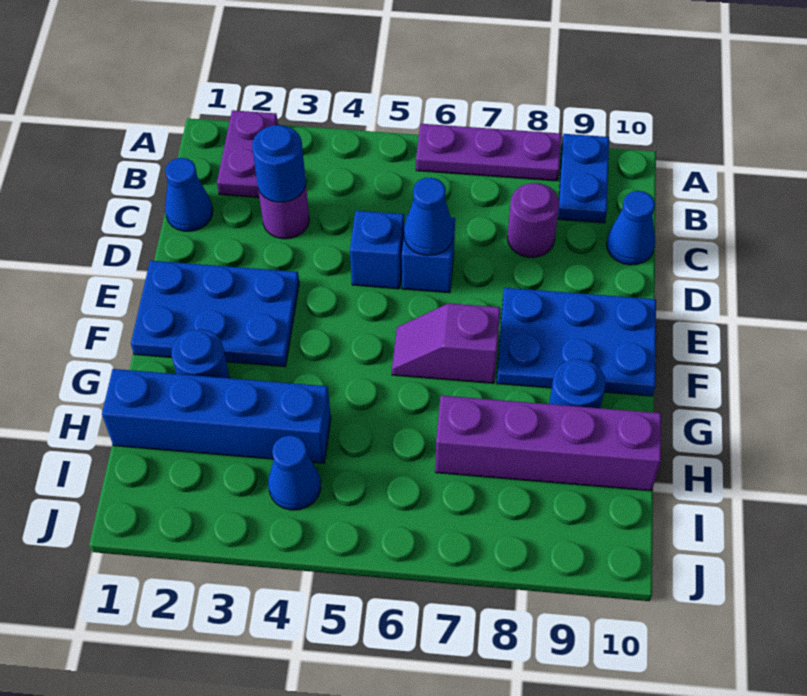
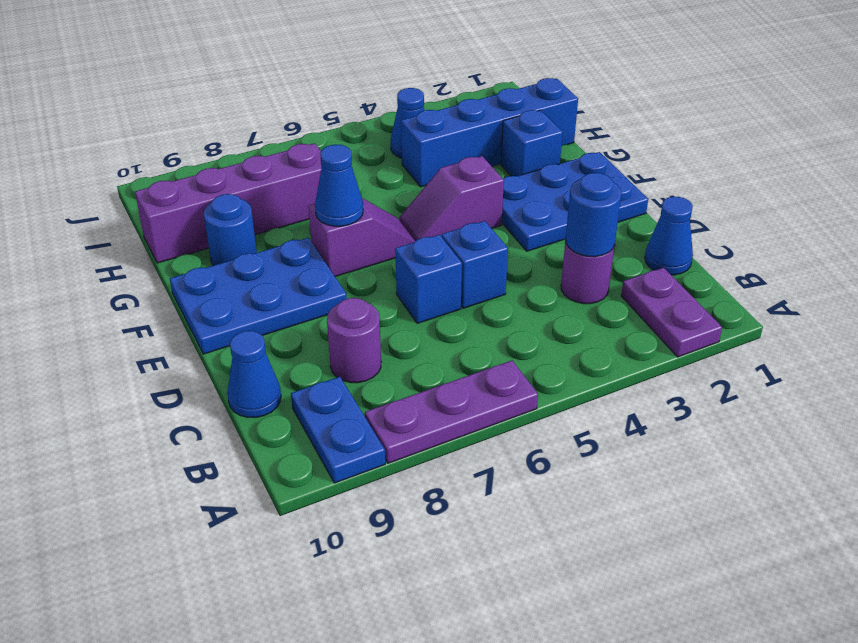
blue 1x1 cone [404,178,454,255] -> blue 1x1 cone moved to [315,145,363,226]
none -> purple 1x2 slope [399,156,504,241]
blue 1x1 round brick [172,329,229,378] -> blue 1x1 brick [501,110,563,176]

